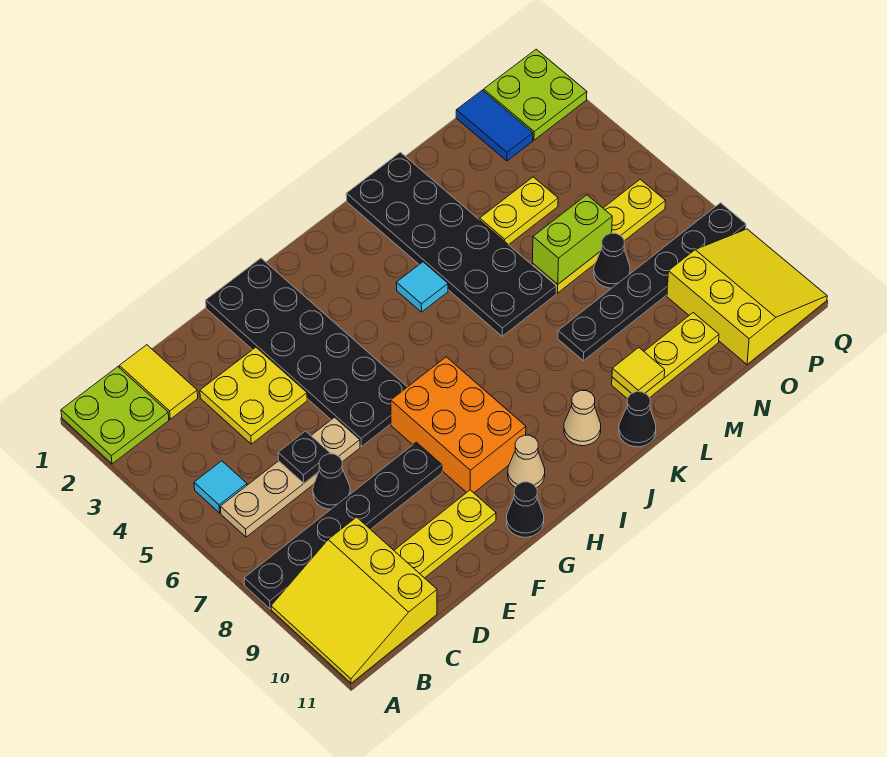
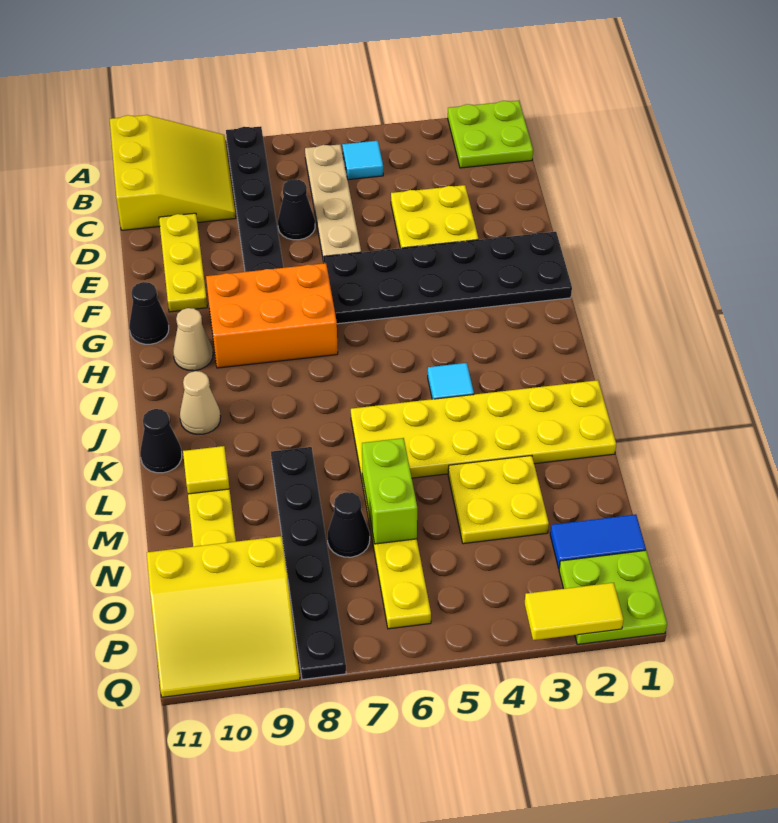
yellow 3x3 slope [271,517,437,683] -> yellow 3x3 slope turned to [110,115,236,230]
yellow 1x2 tile [119,345,198,419] -> yellow 1x2 tile moved to [525,583,624,640]
black 1x1 plate [278,431,331,483] -> none
black 2x6 plate [346,152,556,336] -> yellow 2x6 plate [351,380,616,484]
yellow 1x2 plate [480,177,558,245] -> yellow 2x2 plate [448,456,549,544]

